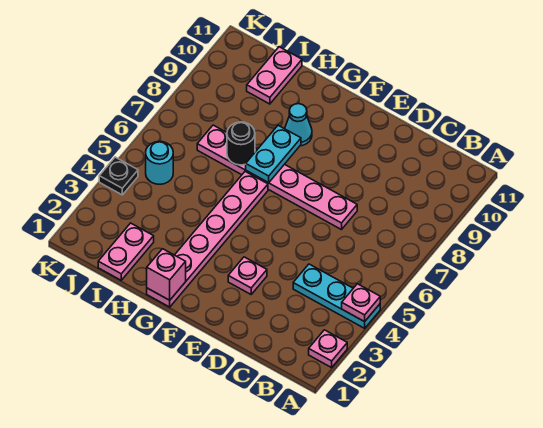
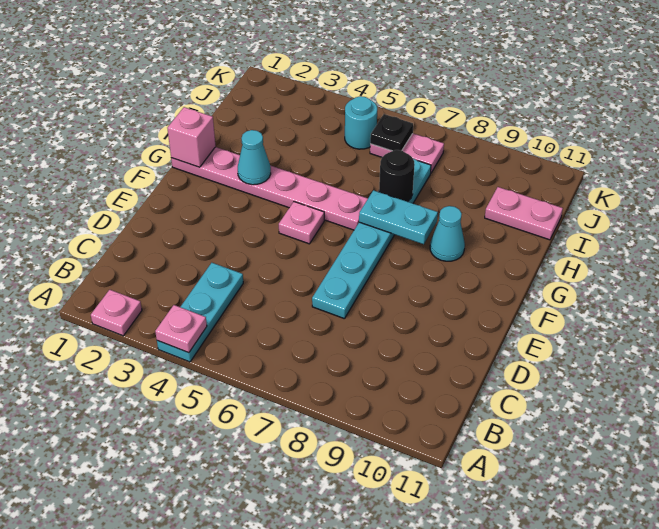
pink 1x6 plate [197,125,357,230] -> cyan 1x6 plate [312,159,431,319]
pink 1x1 plate [228,257,267,294] -> pink 1x1 plate moved to [279,202,324,244]
none -> cyan 1x1 cone [238,130,271,185]
pink 1x2 plate [98,223,154,280] -> pink 1x2 plate moved to [370,134,444,173]
black 1x1 plate [99,157,138,195] -> black 1x1 plate moved to [370,114,413,151]

